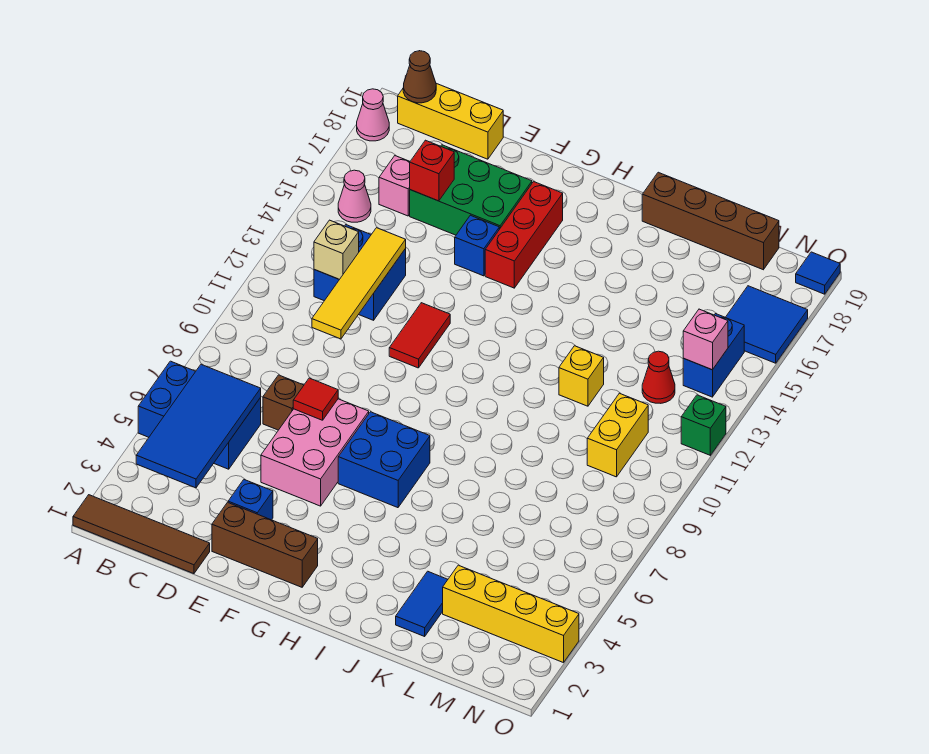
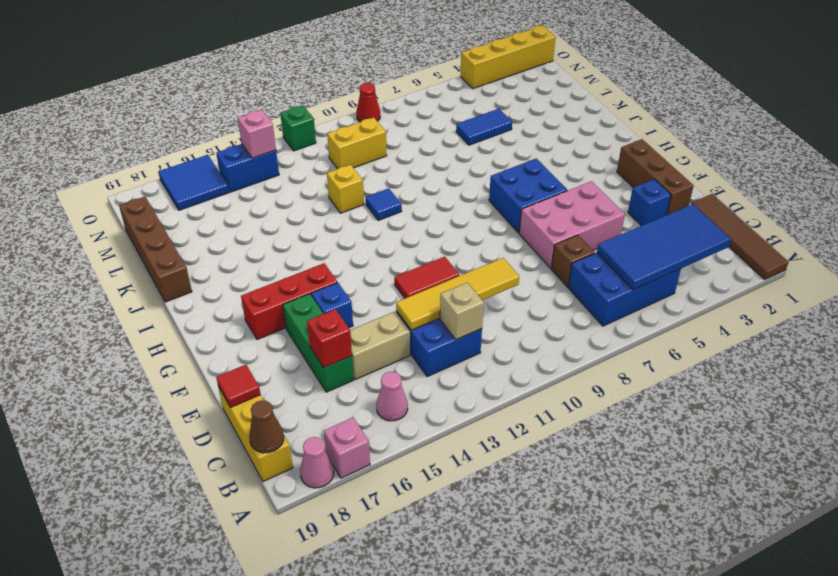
blue 2x3 brick [138,361,261,469] -> blue 2x3 brick turned to [568,253,681,326]
pink 1x1 brick [379,156,410,216] -> pink 1x1 brick moved to [324,417,370,478]
none -> tan 1x2 brick [350,311,410,380]
green 2x3 brick [410,145,532,235] -> green 1x3 brick [283,294,354,392]
red 1x1 tile [293,378,338,420] -> red 1x1 tile moved to [216,365,261,408]
blue 1x2 tile [396,571,448,636] -> blue 1x2 tile moved to [456,109,512,145]
yellow 1x4 brick [443,565,579,663] -> yellow 1x4 brick turned to [461,25,556,89]
red 1x1 cone [642,351,675,403] -> red 1x1 cone moved to [356,83,380,122]
blue 1x1 tile [796,252,840,294] -> blue 1x1 tile moved to [366,188,402,220]

